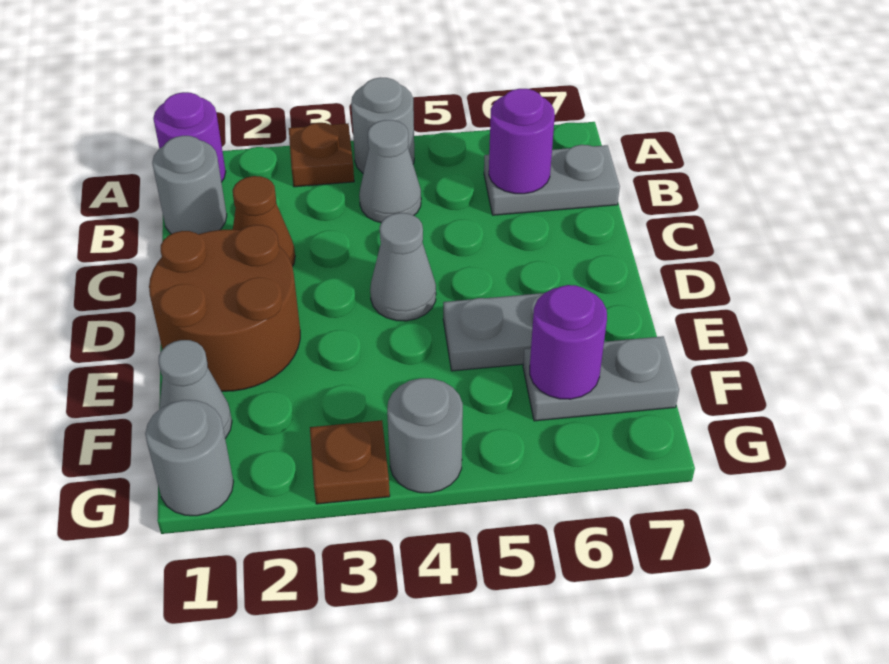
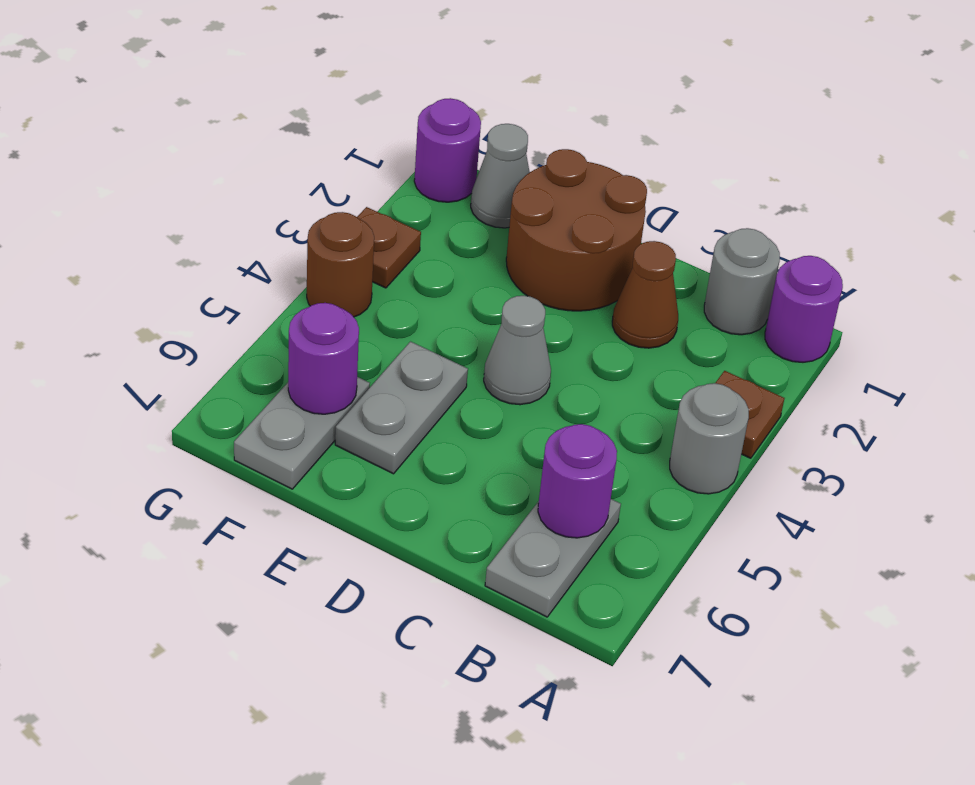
grey 1x1 cone [359,120,421,222] -> none
grey 1x1 round brick [145,400,233,516] -> purple 1x1 round brick [414,98,481,202]
grey 1x1 round brick [387,378,463,493] -> brown 1x1 round brick [307,212,374,317]

